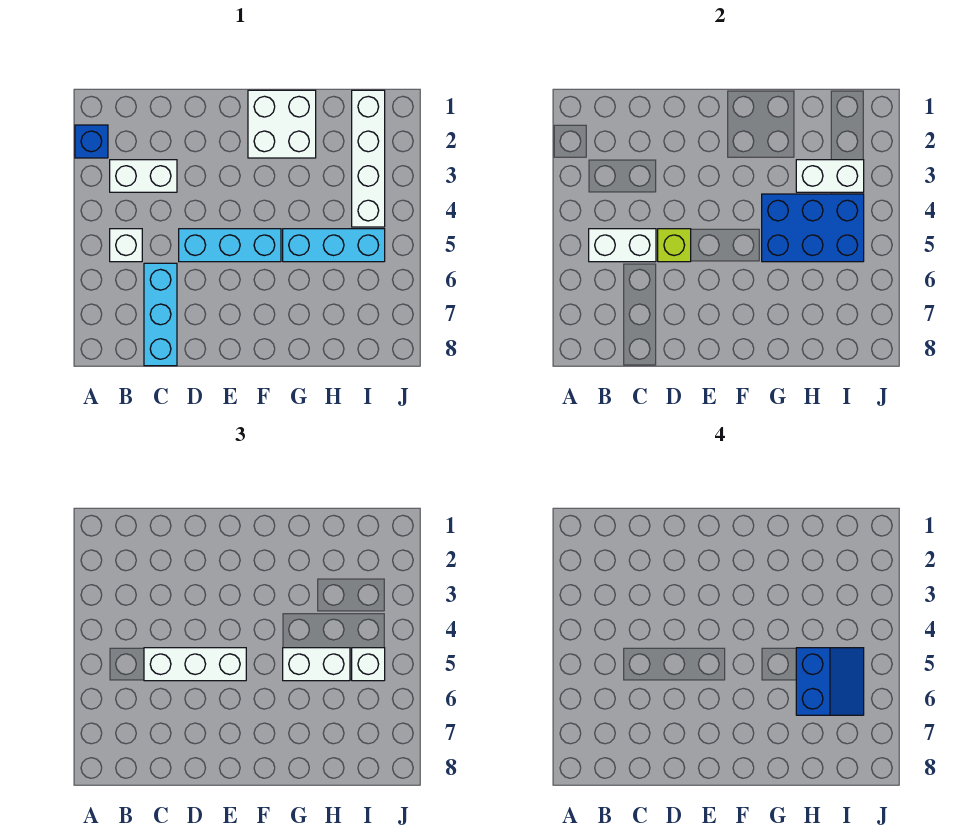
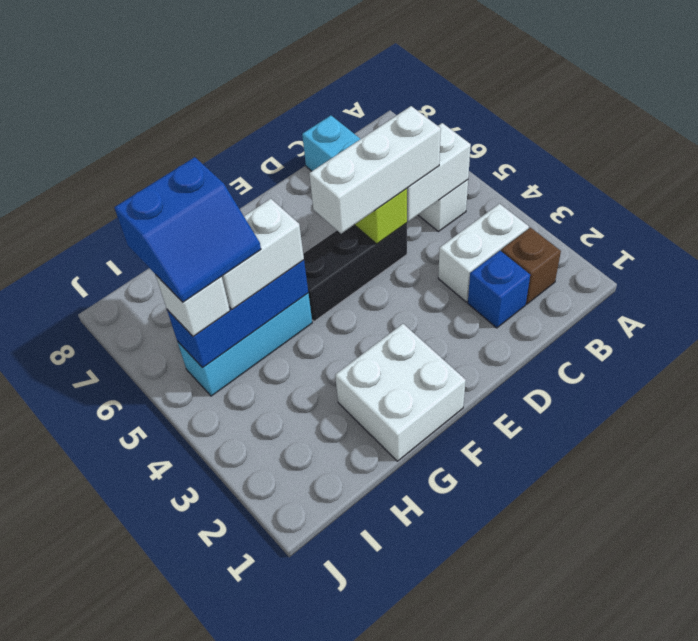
blue 1x1 brick [75,125,108,158] -> blue 1x1 brick moved to [468,251,530,328]
none -> brown 1x1 brick [501,228,561,304]
cyan 1x3 brick [179,229,281,262] -> black 1x3 brick [303,223,407,322]
blue 2x3 brick [762,194,864,262] -> blue 1x3 brick [167,260,308,368]
white 1x2 brick [796,160,864,192] -> none
blue 2x2 slope [796,648,864,715] -> blue 2x2 slope turned to [114,157,261,302]
white 1x4 brick [352,90,385,227] -> none

